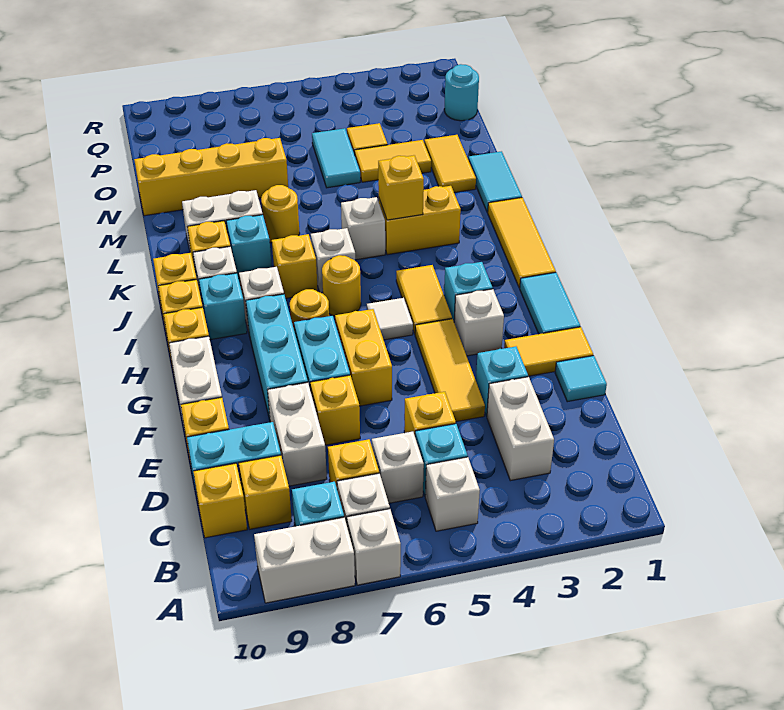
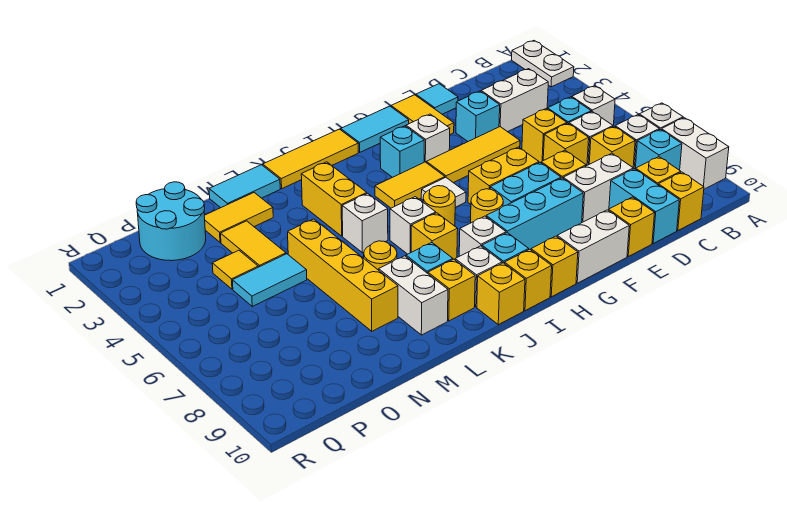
none -> white 1x2 plate [512,41,574,87]
yellow 1x1 brick [378,155,424,220] -> yellow 1x1 brick moved to [543,123,589,166]
yellow 1x4 brick [134,138,288,216] -> yellow 1x4 brick moved to [288,219,398,331]
cyan 1x1 round brick [444,64,479,121] -> cyan 2x2 round brick [136,182,206,261]

